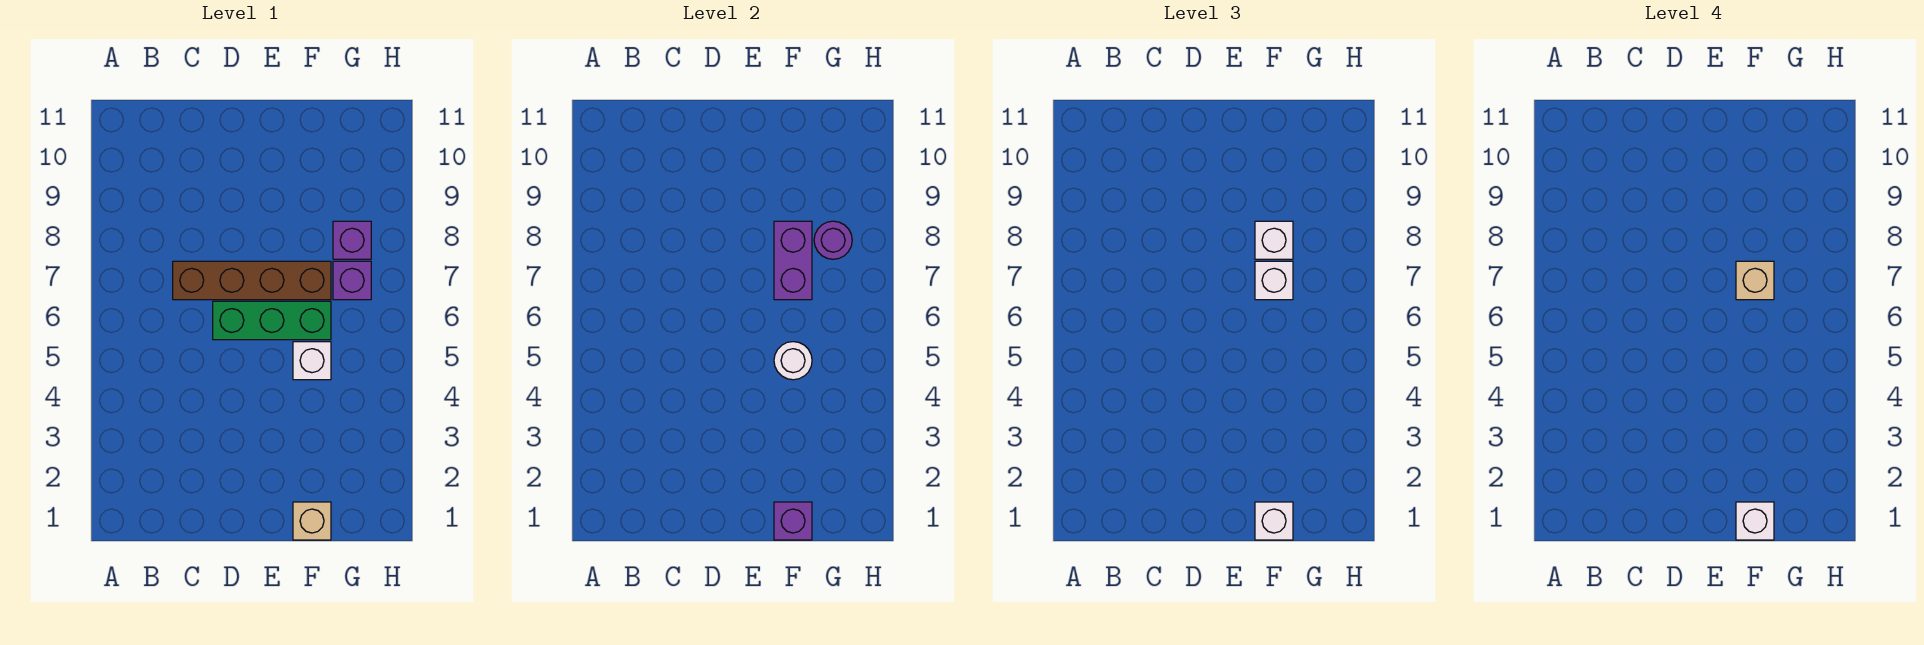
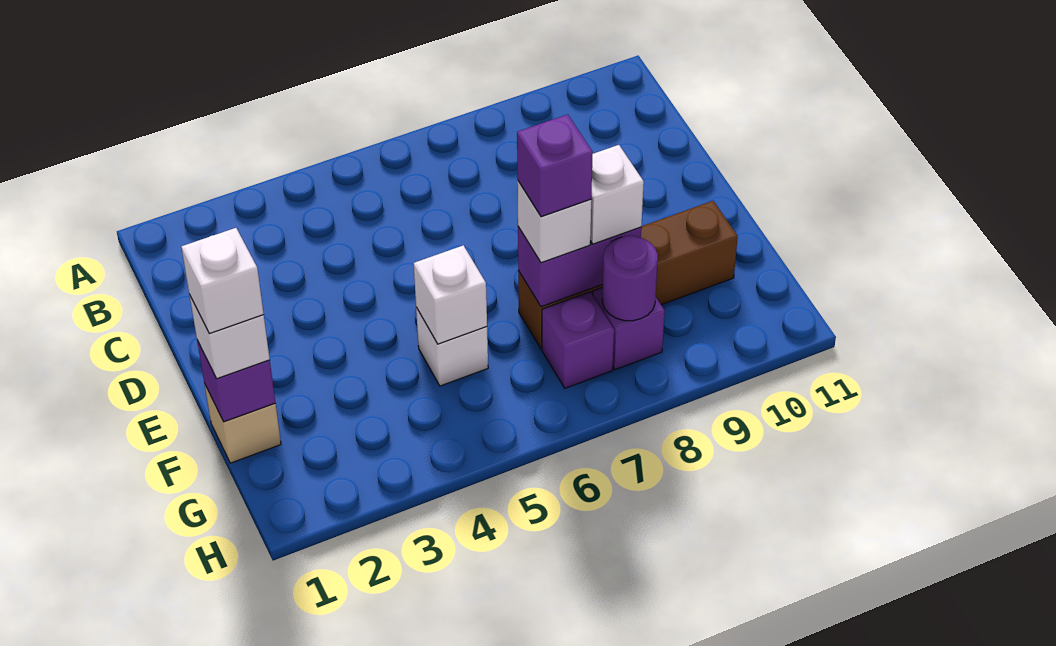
brown 1x4 brick [173,261,331,300] -> brown 1x4 brick turned to [518,201,738,349]
green 1x3 brick [213,301,331,340] -> none
white 1x1 round brick [774,342,812,380] -> white 1x1 brick [414,245,487,344]
tan 1x1 brick [1736,261,1774,300] -> purple 1x1 brick [517,114,593,217]

